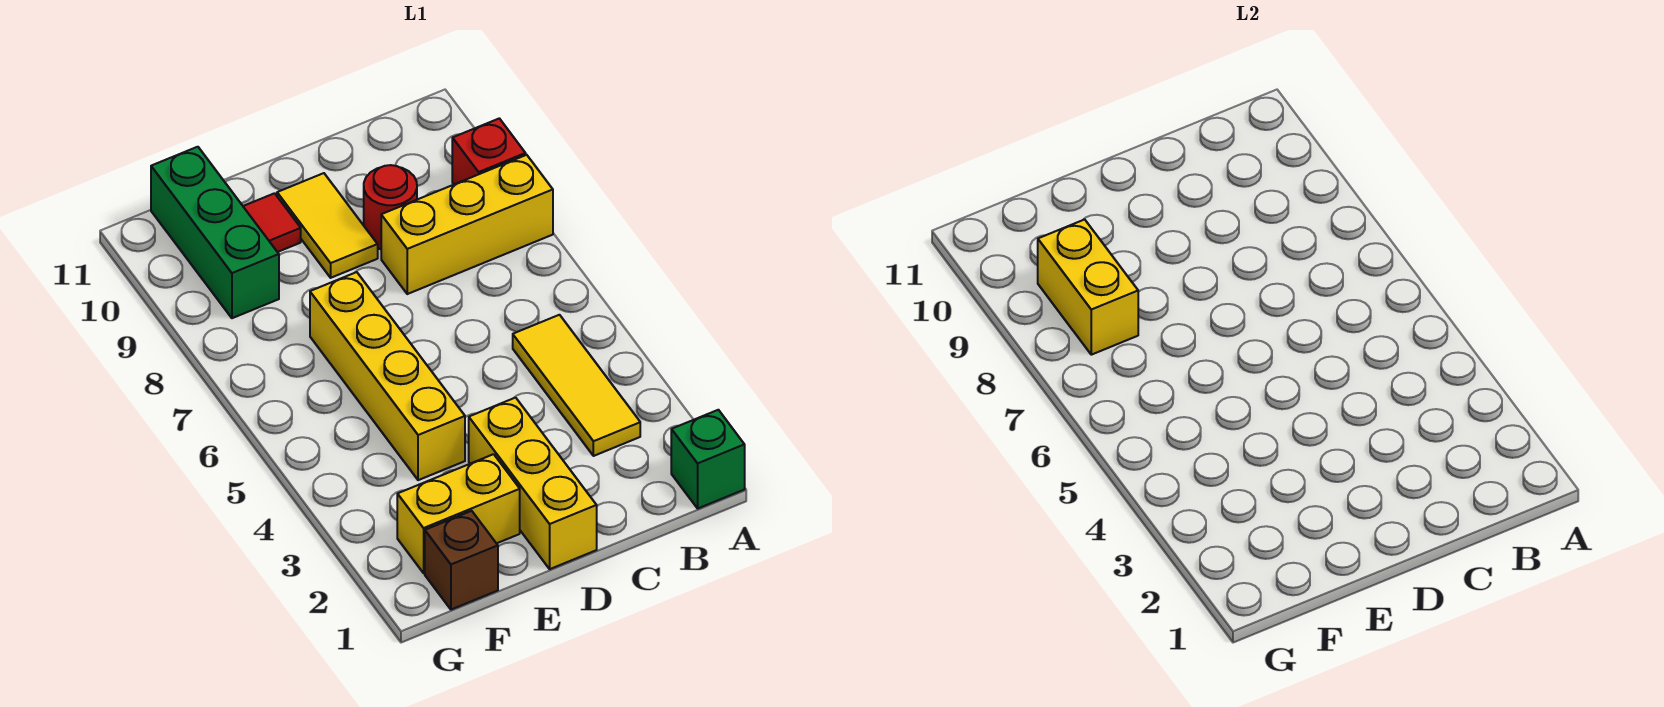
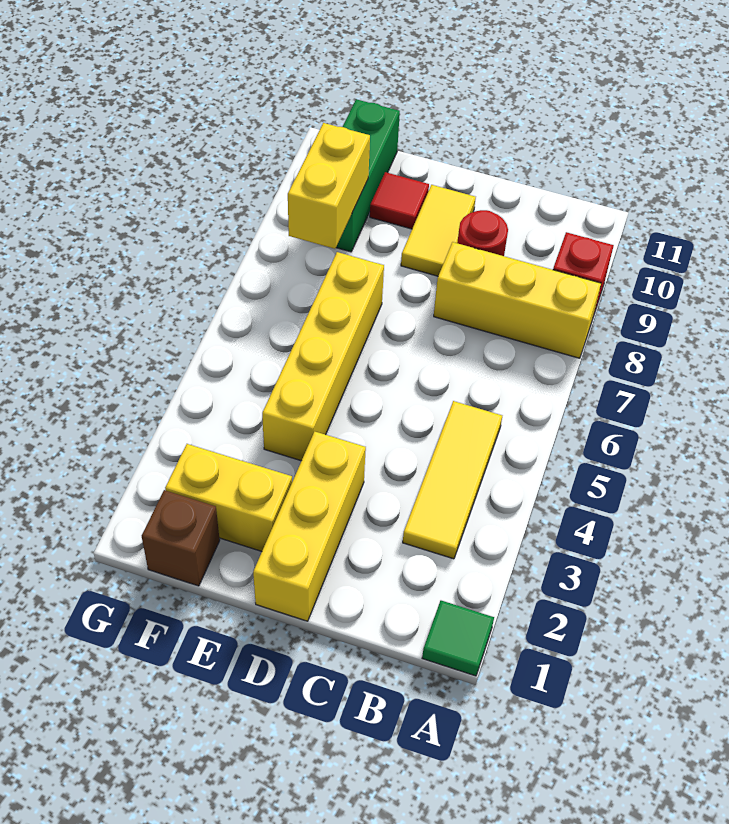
green 1x1 brick [671,410,745,508] -> green 1x1 tile [422,601,494,676]

